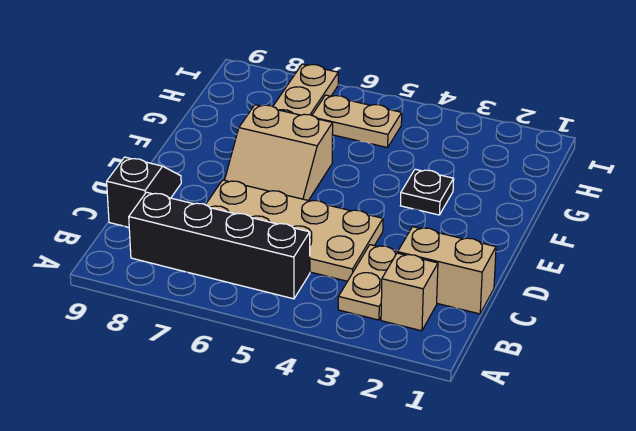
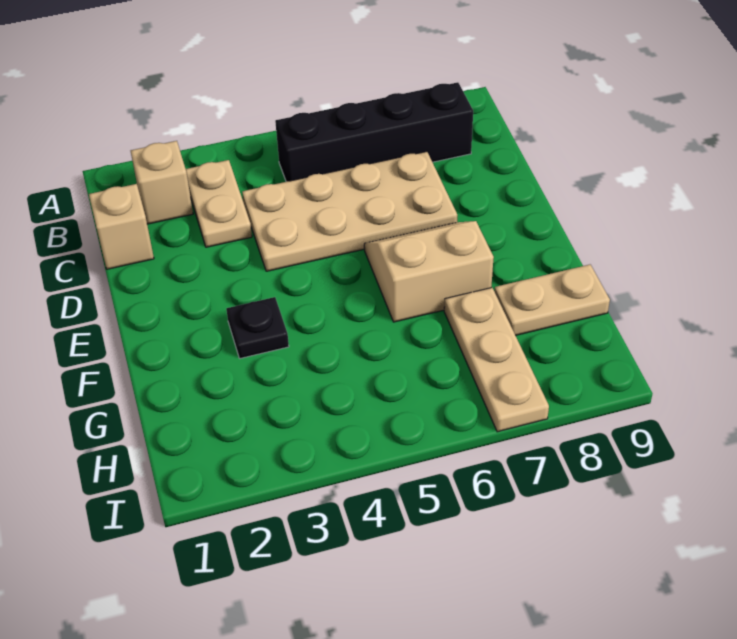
tan 1x2 brick [398,227,496,314] -> tan 1x1 brick [89,184,154,269]
black 1x2 slope [107,157,181,227] -> none
tan 1x2 plate [312,95,402,148] -> tan 1x2 plate moved to [494,265,610,335]

